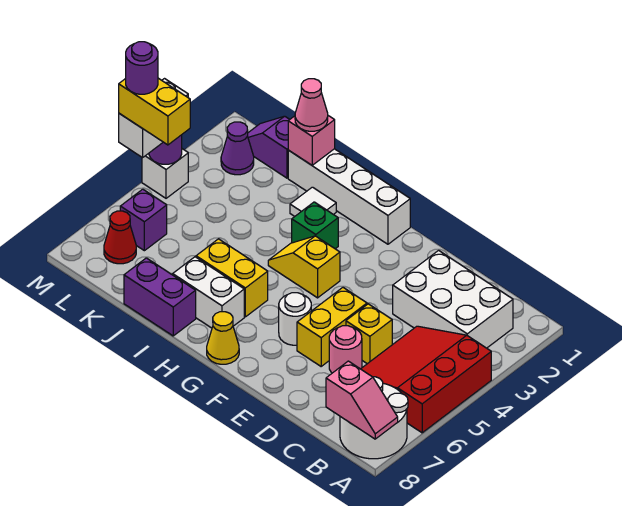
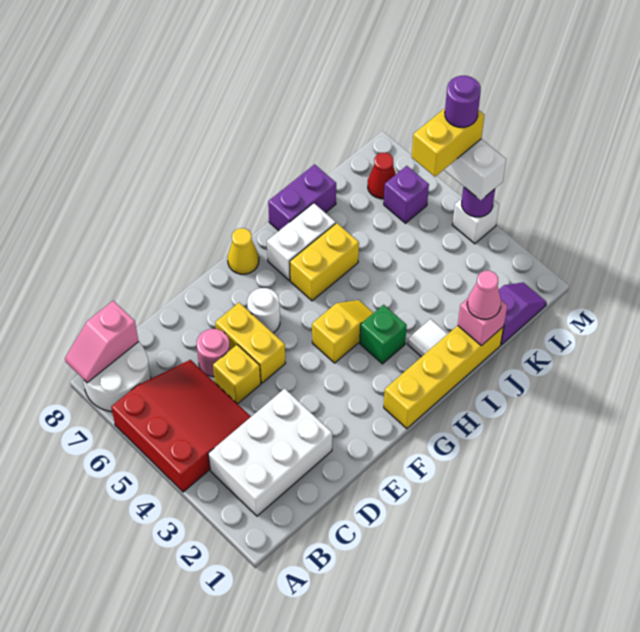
white 1x4 brick [288,149,410,244] -> yellow 1x4 brick [384,326,504,429]
purple 1x1 cone [221,122,254,175] -> none

